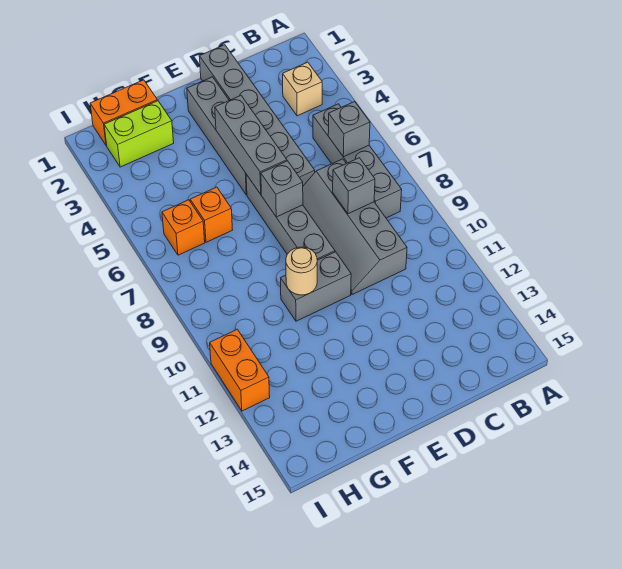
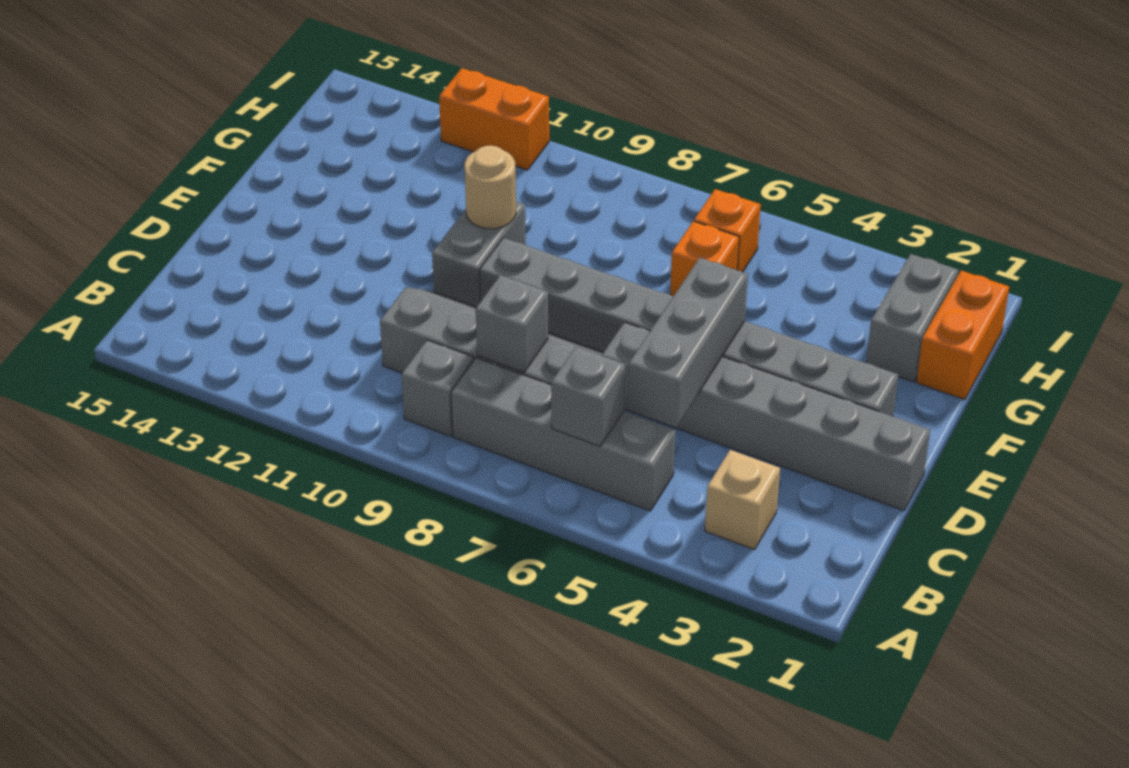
grey 1x3 brick [215,96,287,194] -> grey 1x3 brick turned to [628,258,748,428]
grey 1x1 brick [261,161,303,217] -> grey 1x1 brick moved to [402,340,474,436]
lime 1x2 brick [104,101,174,167] -> grey 1x2 brick [866,254,958,382]

